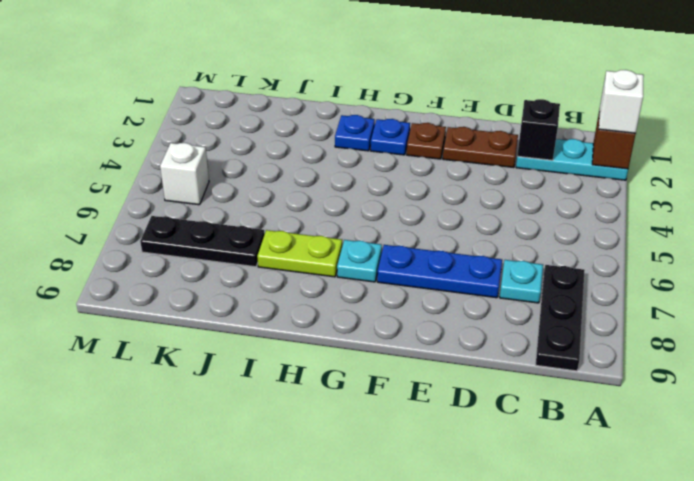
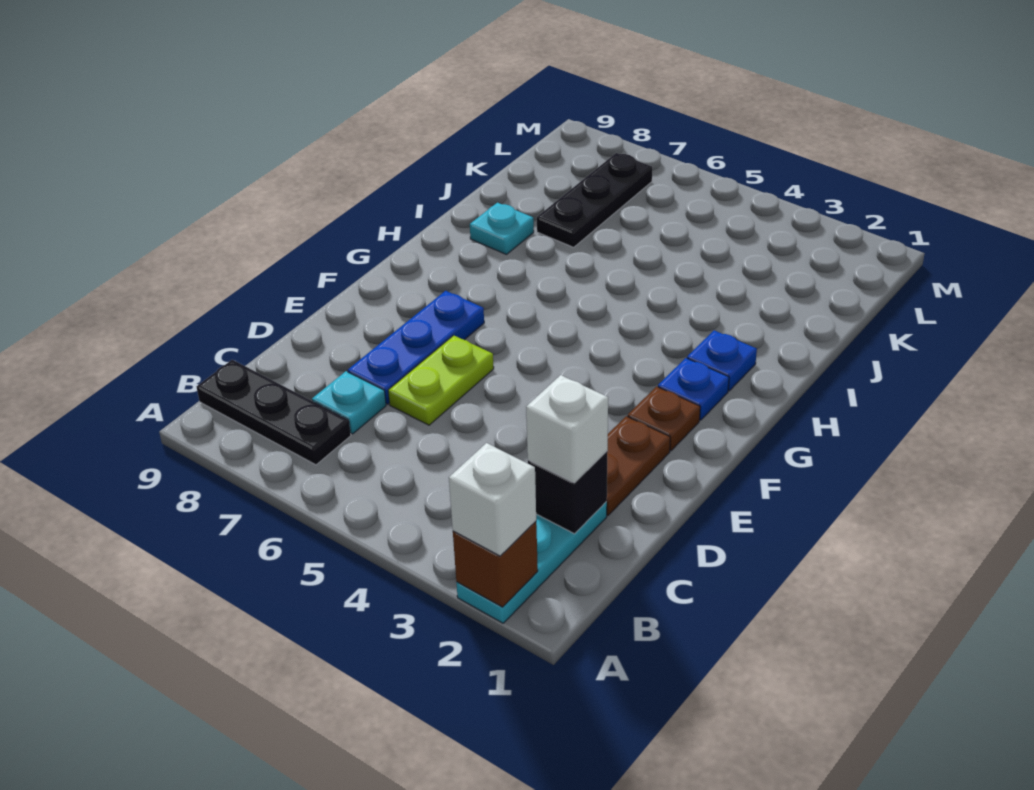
cyan 1x1 plate [337,240,382,282] -> cyan 1x1 plate moved to [470,203,534,255]
lime 1x2 plate [257,230,342,277] -> lime 1x2 plate moved to [388,335,494,425]
white 1x1 brick [160,143,209,205] -> white 1x1 brick moved to [526,375,608,483]

